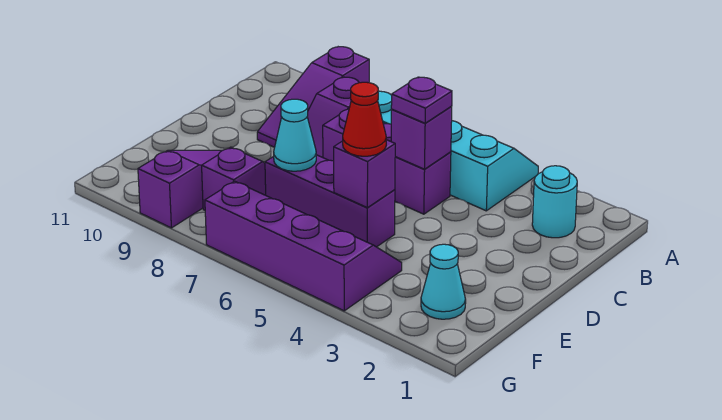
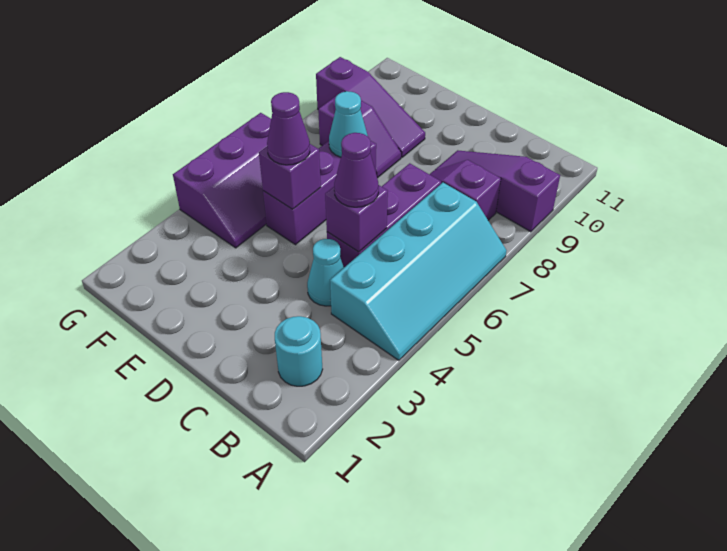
purple 1x1 plate [391,77,452,123] -> purple 1x1 cone [334,133,379,207]
red 1x1 cone [343,82,386,156] -> purple 1x1 cone [267,92,310,165]
cyan 1x1 cone [421,244,466,319] -> cyan 1x1 cone moved to [307,239,344,306]
purple 2x4 slope [205,181,402,311] -> purple 2x3 slope [173,113,271,248]

